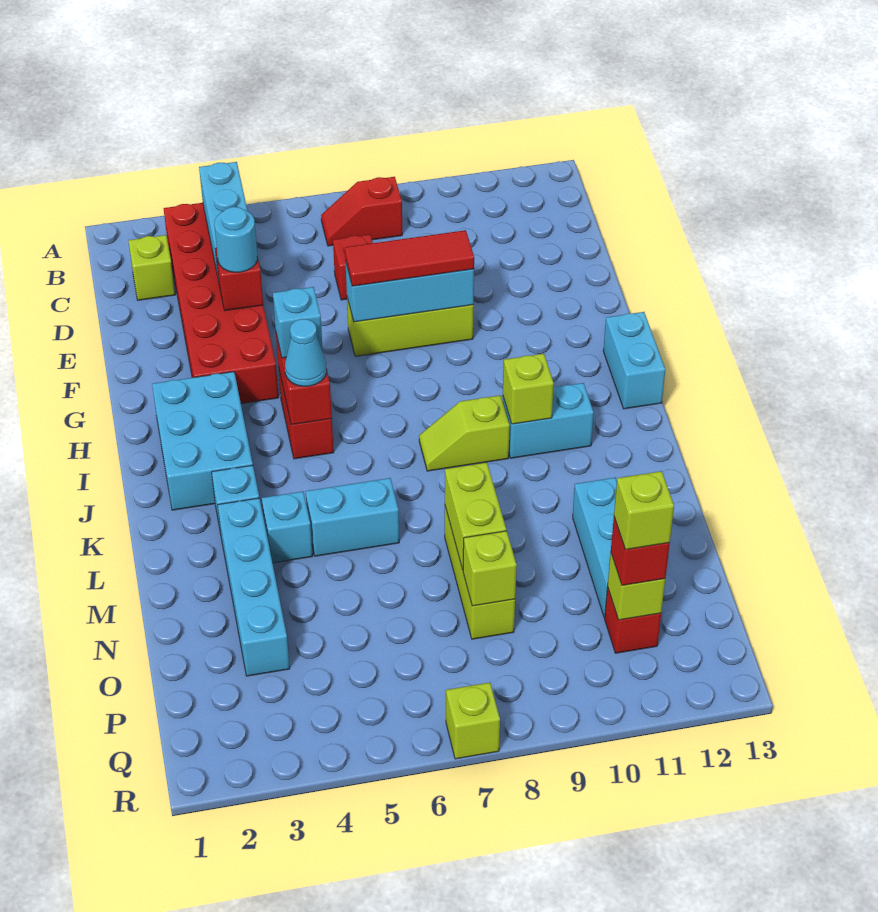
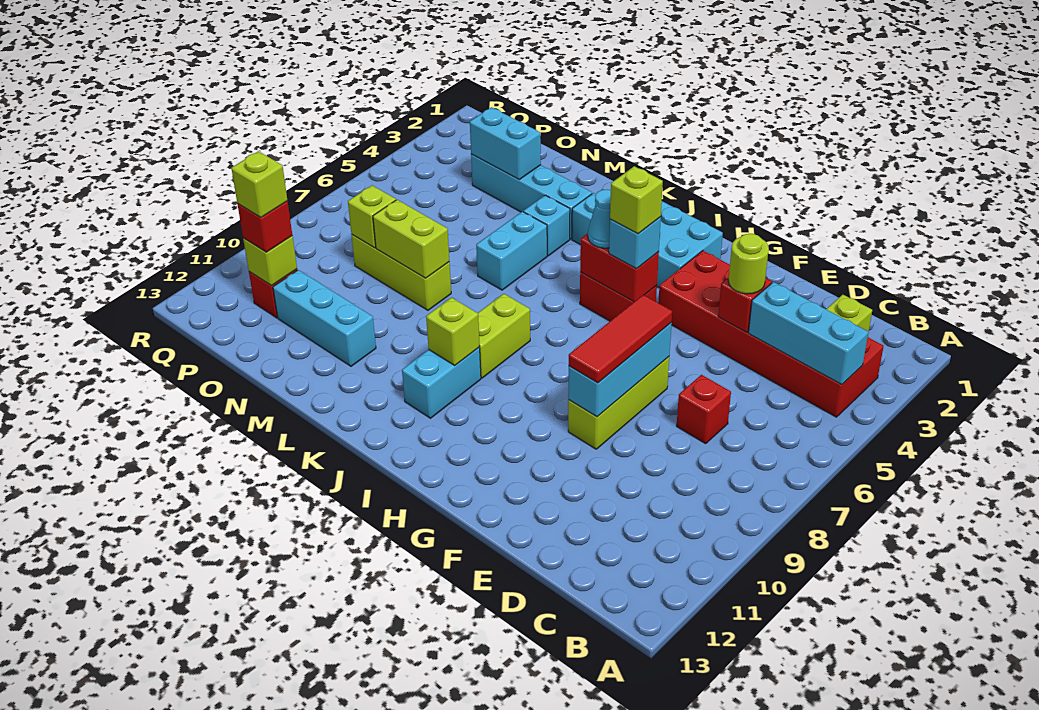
red 1x2 slope [321,177,402,246] -> none
cyan 1x1 round brick [214,207,257,272] -> lime 1x1 round brick [728,234,769,294]
cyan 1x2 brick [603,312,665,409] -> cyan 1x2 brick moved to [470,107,541,179]
lime 1x2 slope [419,395,510,471] -> lime 1x2 brick [478,294,530,378]
lime 1x1 brick [446,683,500,759] -> lime 1x1 brick moved to [610,166,663,234]

